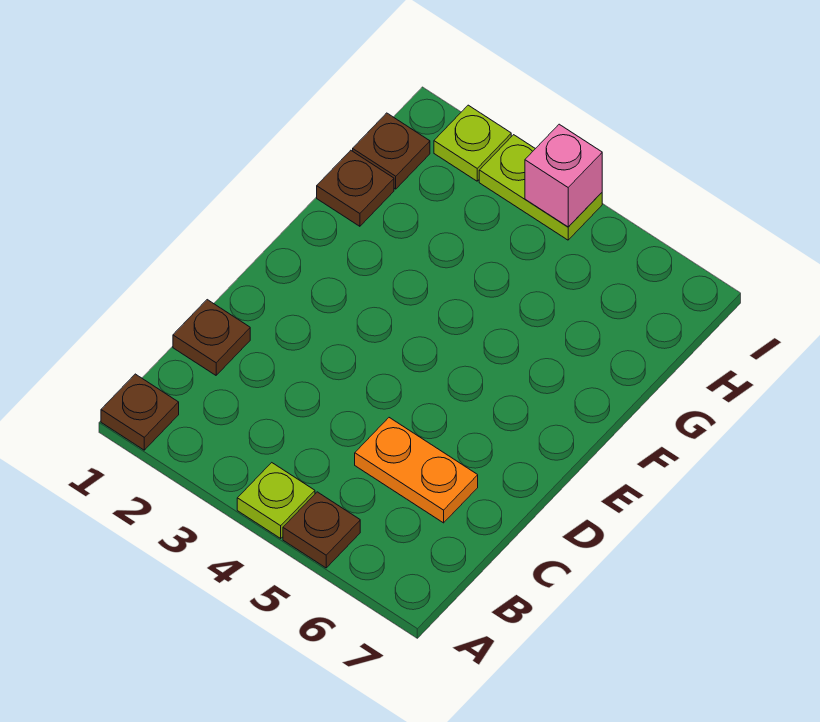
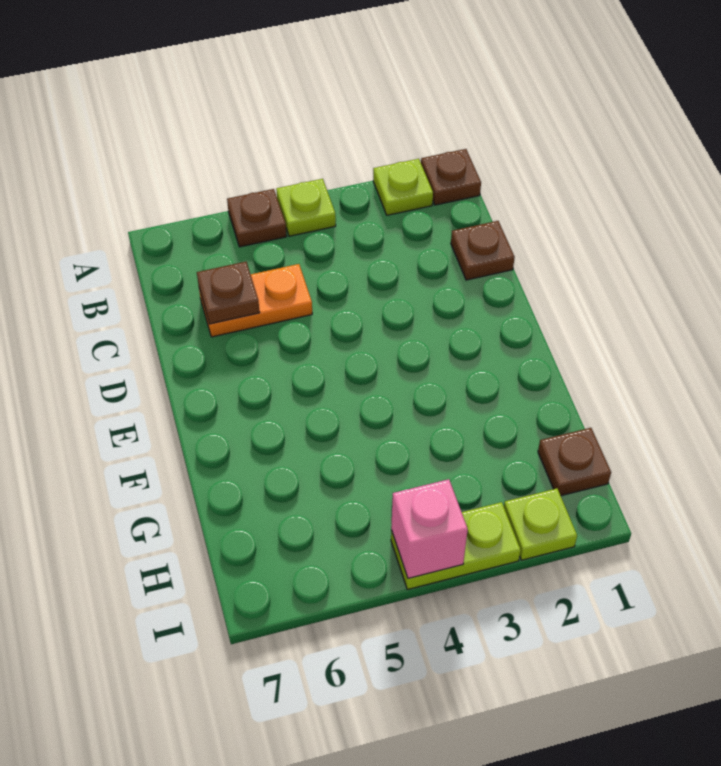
none -> lime 1x1 plate [373,159,433,215]
brown 1x1 plate [317,151,394,226] -> brown 1x1 plate moved to [197,262,260,324]

